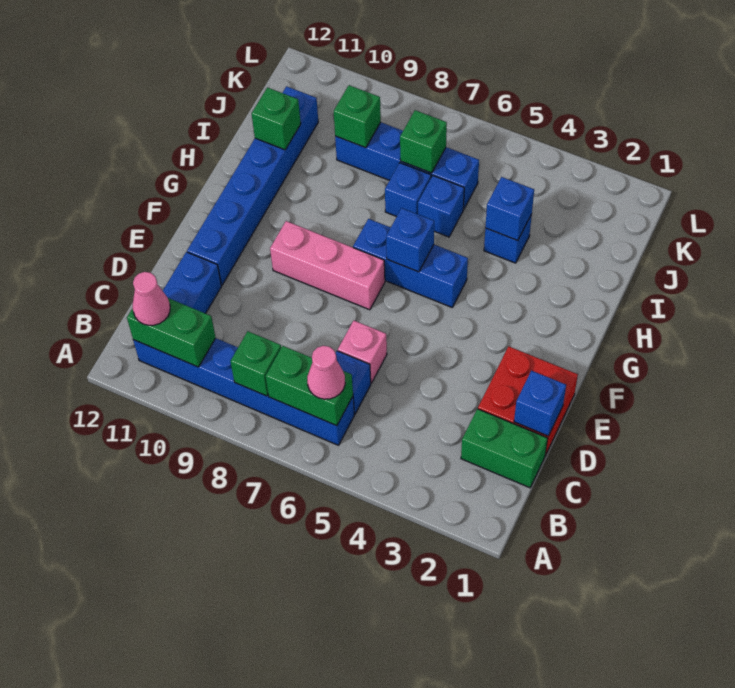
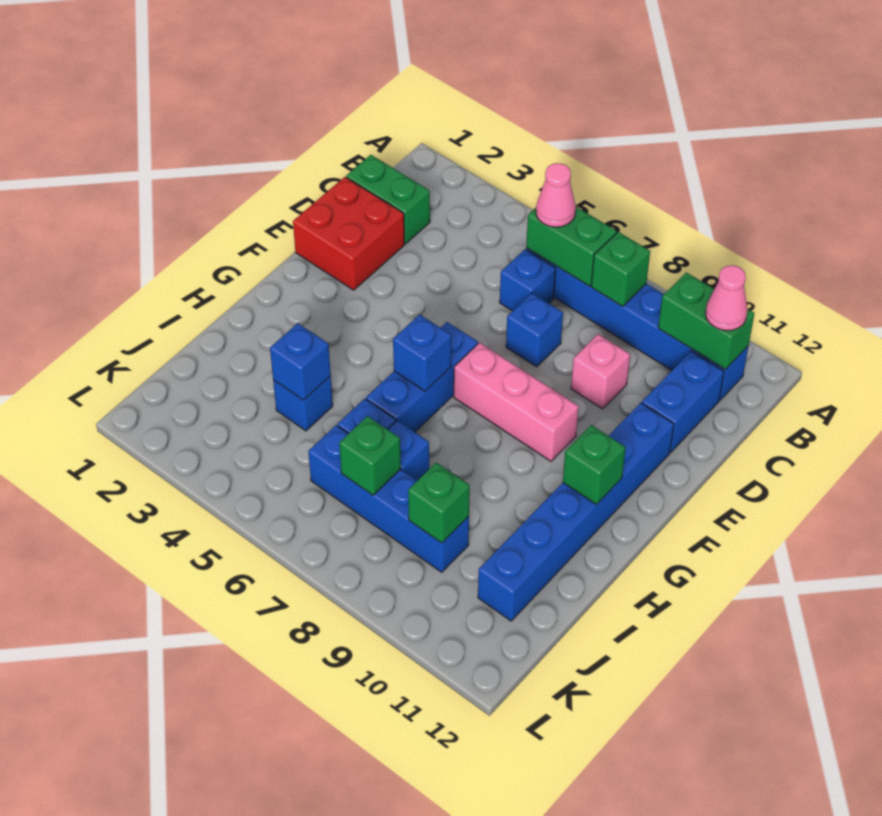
blue 1x1 brick [514,371,566,436] -> blue 1x1 brick moved to [506,293,563,367]
pink 1x1 brick [338,320,387,383] -> pink 1x1 brick moved to [571,334,630,409]
blue 1x3 brick [353,219,468,307] -> blue 1x3 brick turned to [366,322,478,432]
green 1x1 brick [252,88,301,150] -> green 1x1 brick moved to [563,425,626,505]

